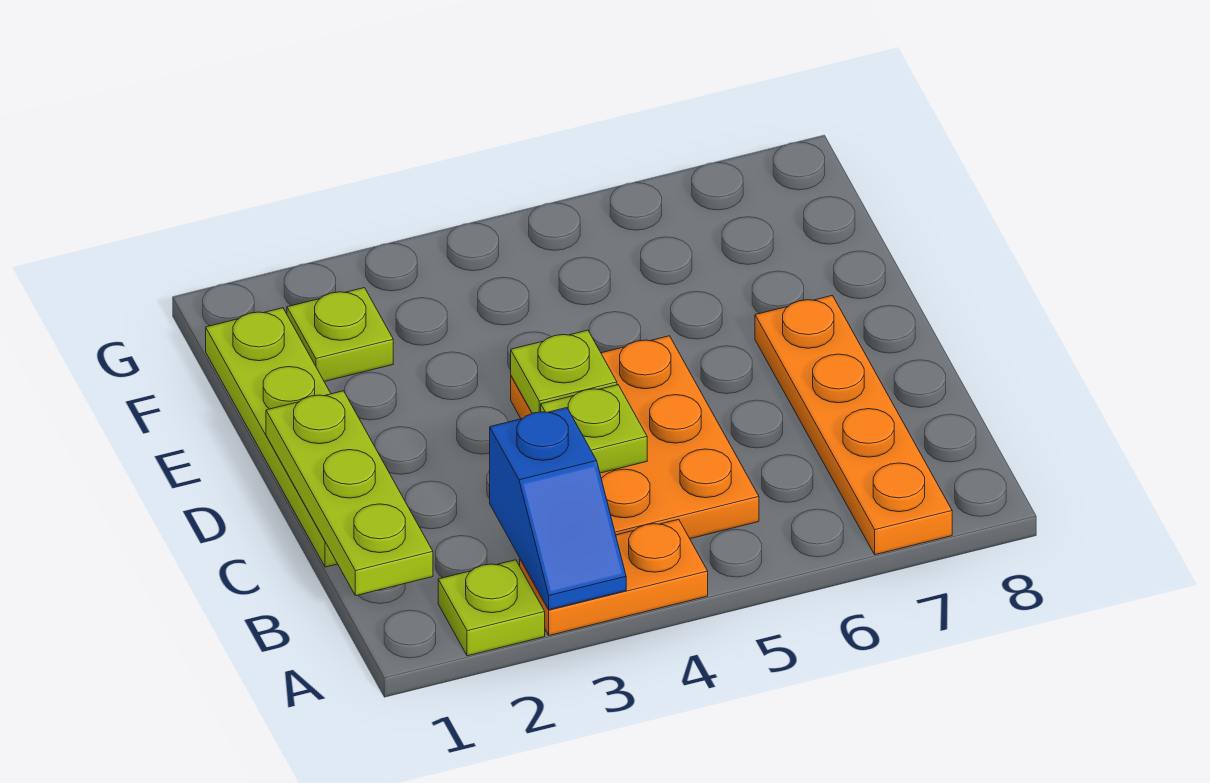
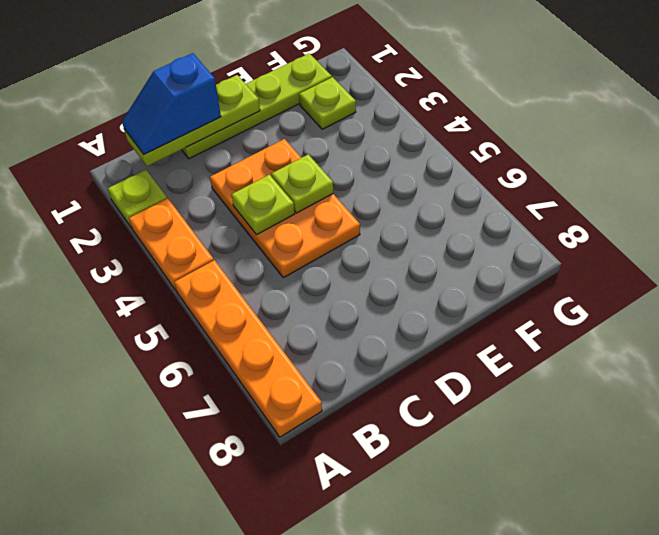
blue 1x2 slope [490,408,626,610] -> blue 1x2 slope moved to [122,53,221,154]
orange 1x4 plate [755,295,952,555] -> orange 1x4 plate turned to [174,260,322,437]
orange 2x3 plate [511,336,759,539] -> orange 2x3 plate turned to [210,139,360,278]

